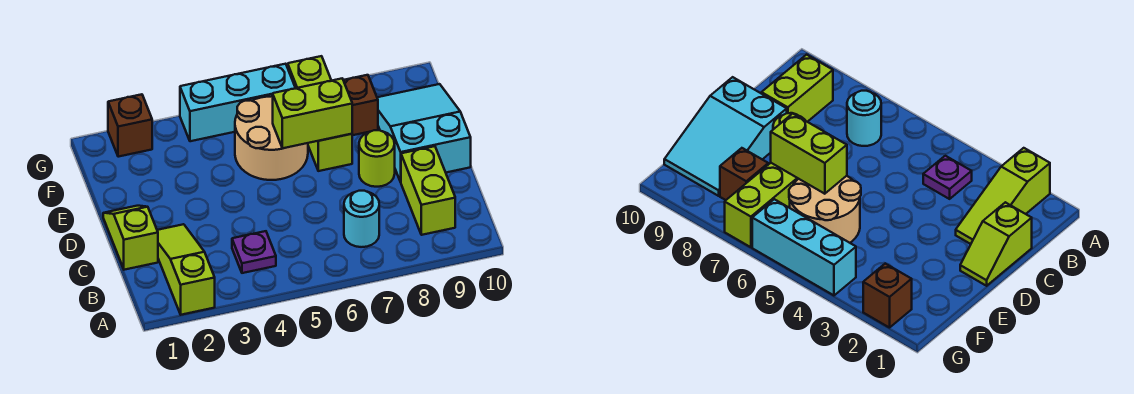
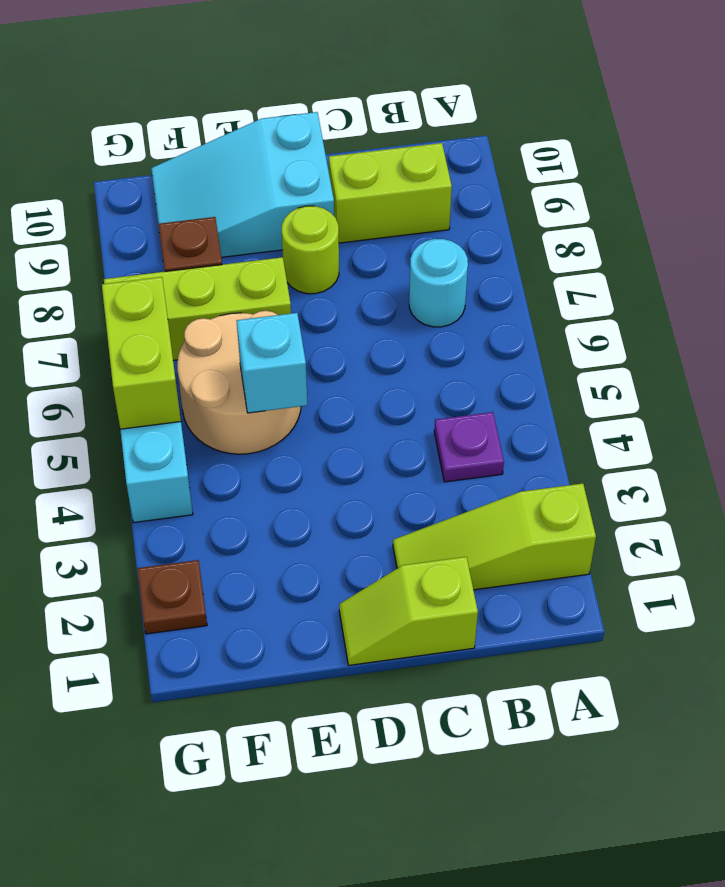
none -> cyan 1x1 brick [237,313,307,413]
lime 1x2 brick [273,79,352,148] -> lime 1x2 brick moved to [102,277,181,429]
brown 1x1 brick [108,94,152,157] -> brown 1x1 plate [137,560,207,634]

